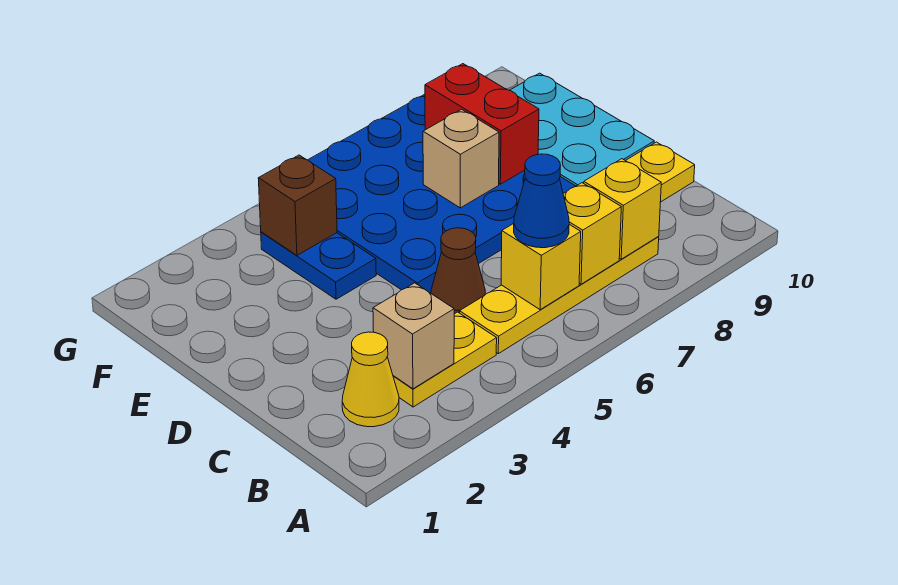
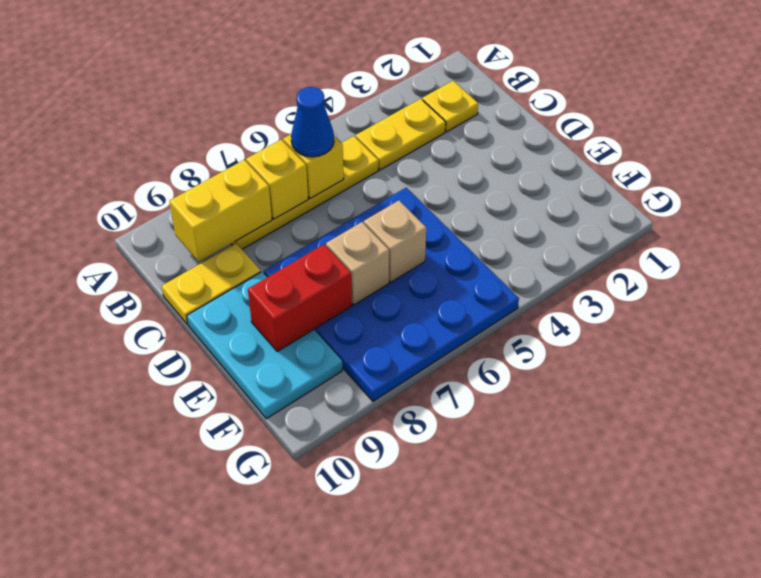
yellow 1x1 cone [342,332,399,427] -> yellow 1x1 plate [422,81,478,132]
tan 1x1 brick [373,283,454,389] -> tan 1x1 brick moved to [364,200,426,282]
yellow 1x1 brick [584,159,661,259] -> yellow 1x2 brick [170,160,272,262]
brown 1x1 cone [431,228,485,314] -> none
blue 1x2 plate [261,232,376,299] -> none
red 1x2 brick [425,64,539,184] -> red 1x2 brick turned to [248,244,352,351]
brown 1x1 brick [258,155,337,255] -> none

